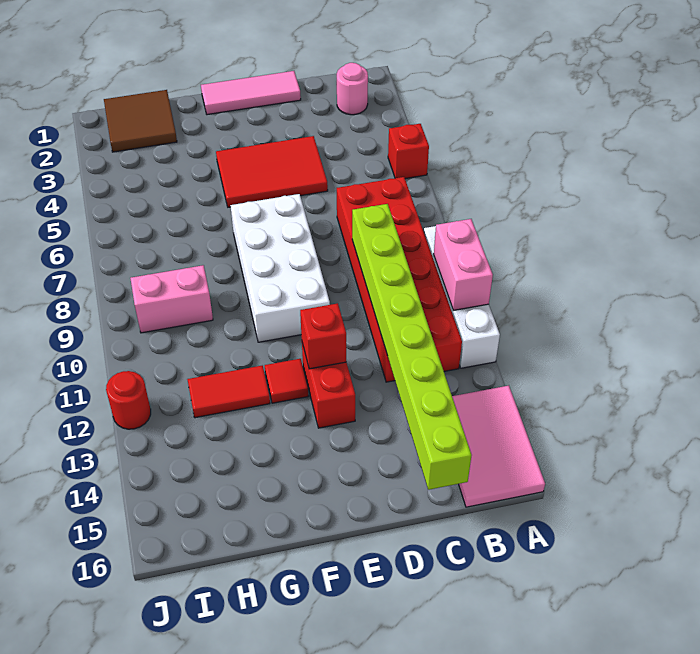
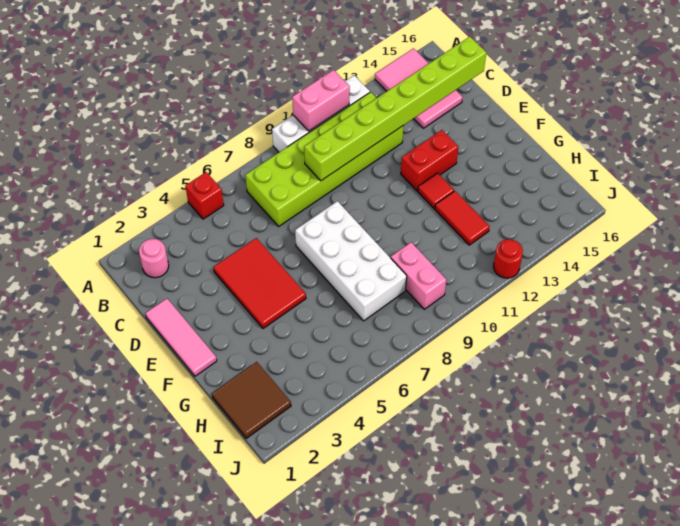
pink 2x3 tile [452,386,545,507] -> pink 2x3 tile turned to [375,48,463,128]
red 2x6 brick [337,177,462,382] -> lime 2x6 brick [245,92,403,226]
white 2x4 brick [230,194,330,342] -> white 2x4 brick turned to [295,201,407,321]
red 1x1 brick [300,303,347,369] -> none

